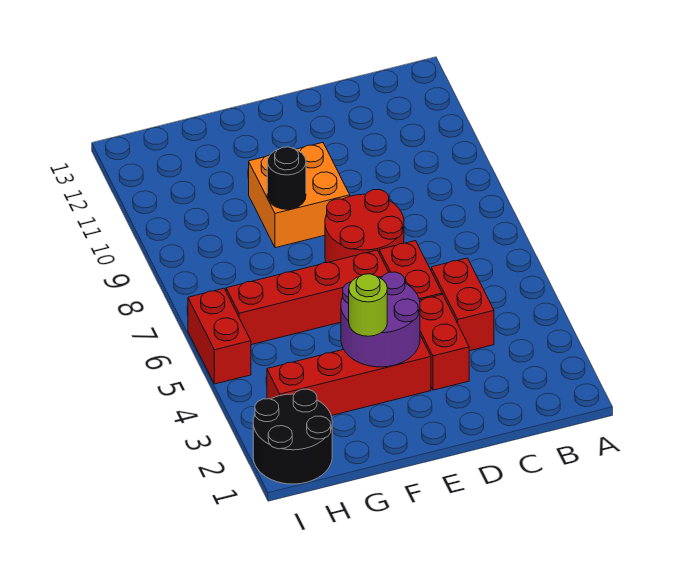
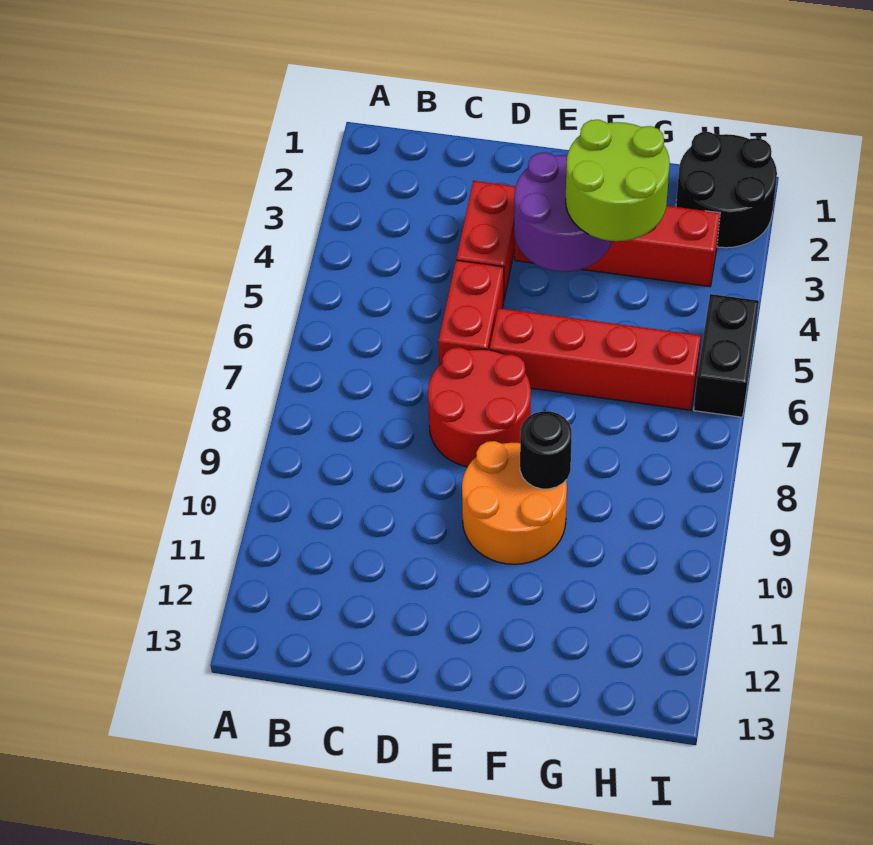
red 1x2 brick [431,258,494,351] -> none
orange 2x2 brick [249,143,350,248] -> orange 2x2 round brick [462,441,567,564]
lime 1x1 round brick [349,274,387,336] -> lime 2x2 round brick [566,120,670,241]
red 1x2 brick [188,288,251,384] -> black 1x2 brick [694,294,759,417]

